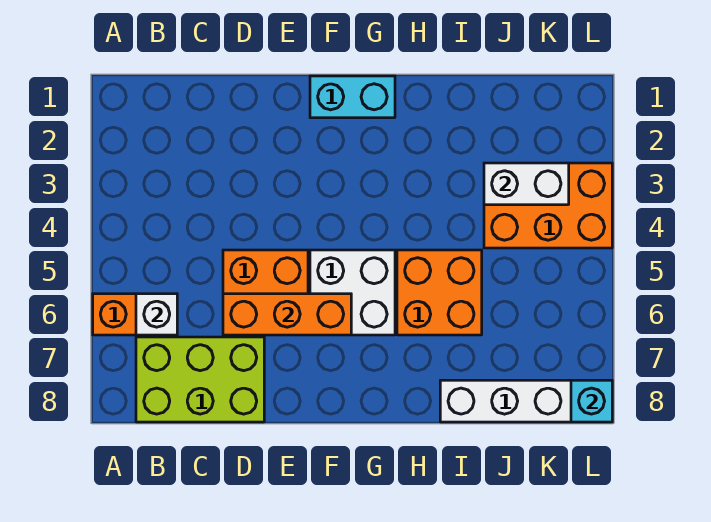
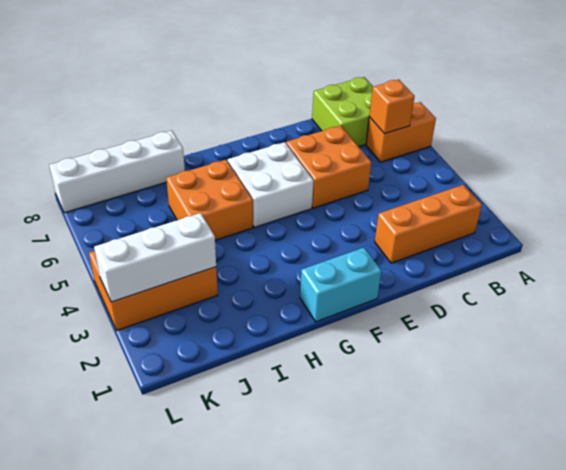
white 1x1 brick [136,294,177,335] -> orange 1x1 brick [369,79,415,134]
lime 2x3 brick [136,337,264,422] -> lime 2x2 brick [312,77,373,146]
orange 1x3 brick [223,294,351,335] -> orange 1x3 brick moved to [375,185,482,263]
white 1x2 brick [484,163,569,205] -> white 1x3 brick [94,213,216,302]
cyan 1x1 brick [571,380,612,422] -> none

